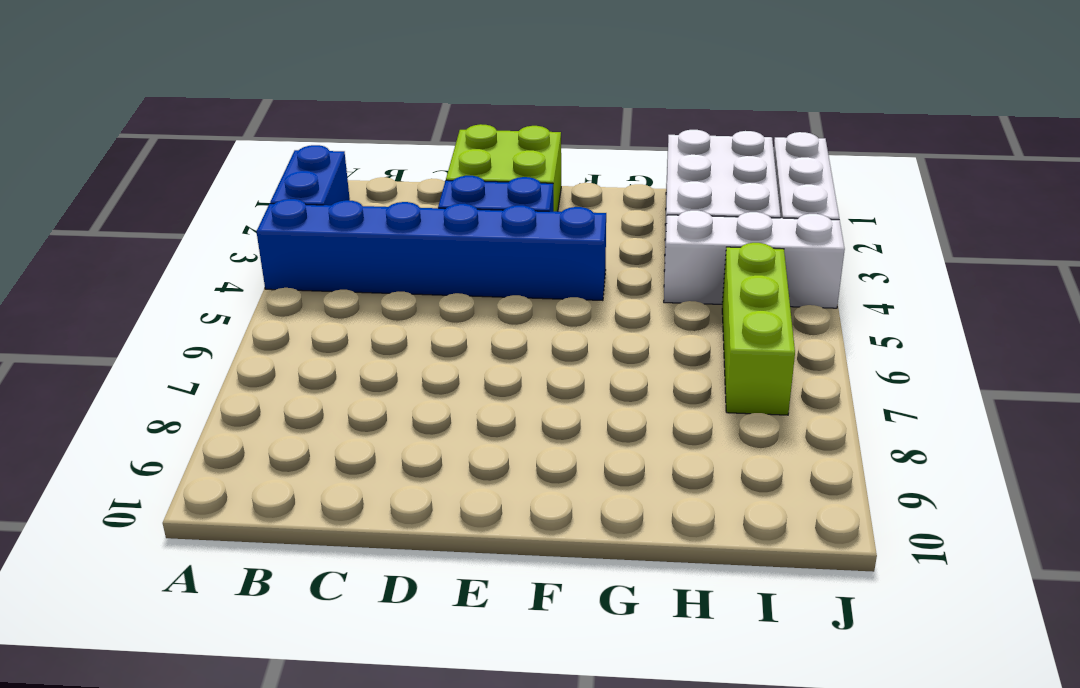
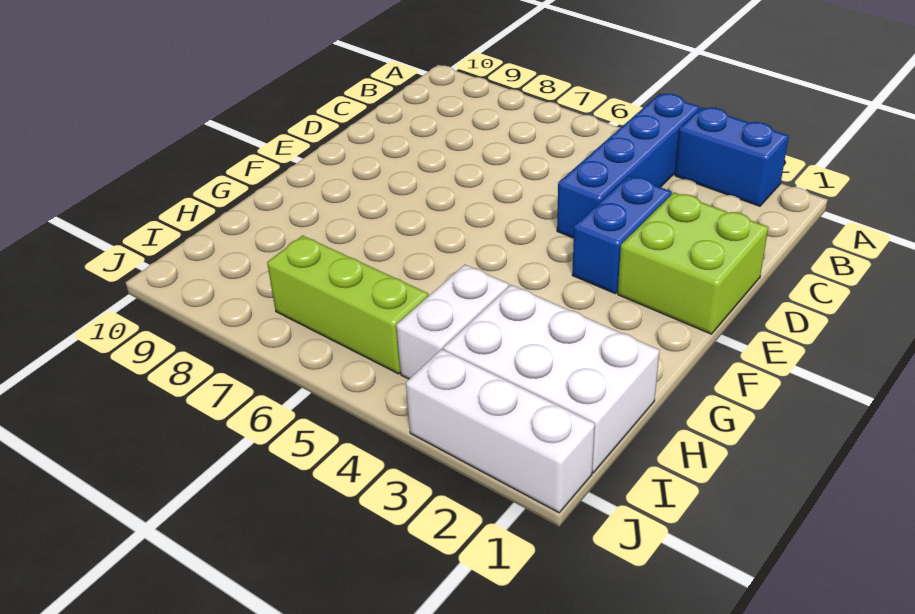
blue 1x6 brick [256,199,606,301] -> blue 1x4 brick [557,94,700,238]
white 1x3 brick [664,210,845,308] -> white 1x2 brick [396,265,509,379]

